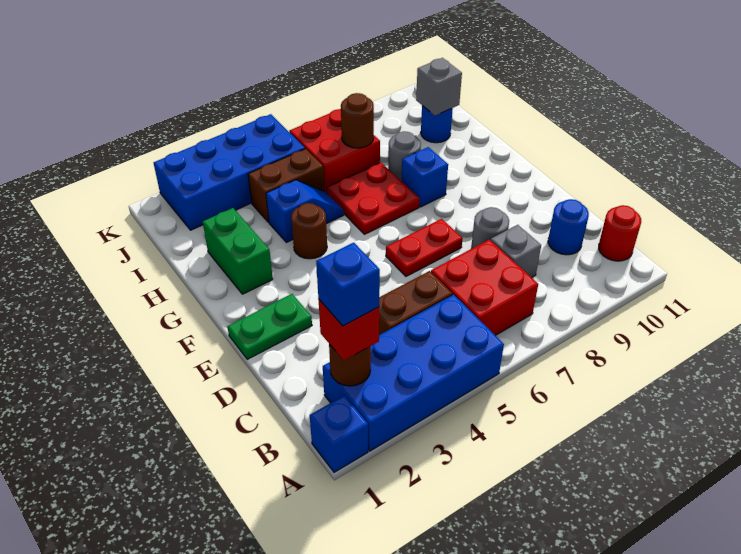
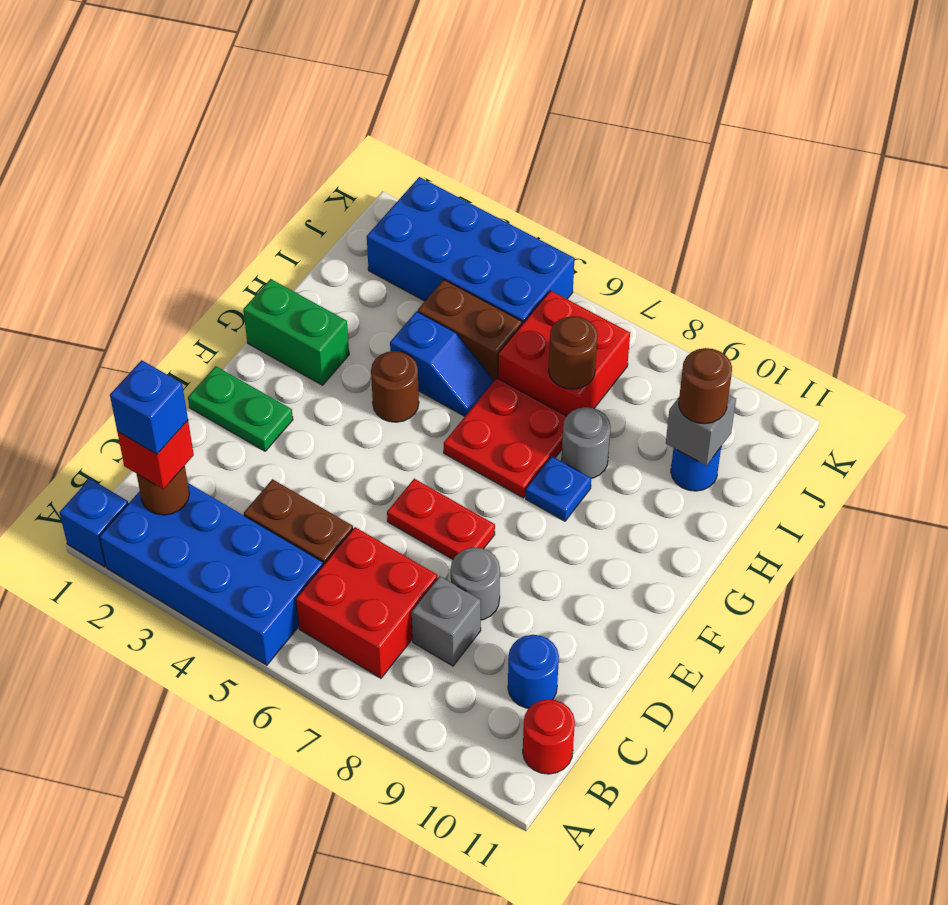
green 1x2 brick [203,208,273,294] -> green 1x2 brick turned to [243,279,349,385]
blue 1x1 brick [402,147,448,207] -> blue 1x1 plate [526,456,591,521]
none -> brown 1x1 round brick [679,348,732,424]

